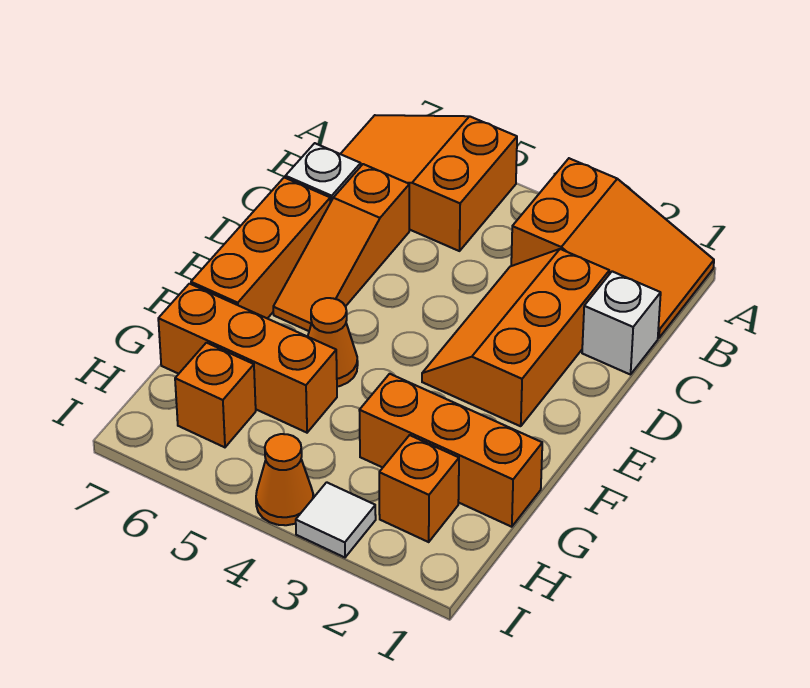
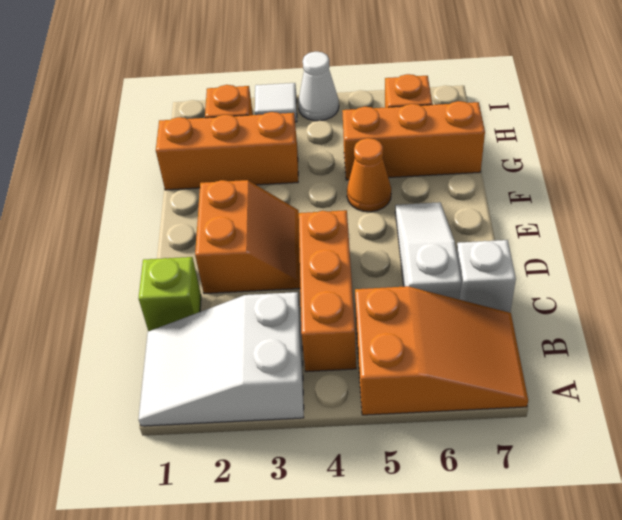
orange 2x3 slope [511,158,714,338] -> white 2x3 slope [138,292,304,426]
white 1x1 brick [582,271,661,375] -> lime 1x1 brick [138,257,201,331]
orange 2x3 slope [422,249,609,426] -> orange 2x2 slope [195,180,300,294]
orange 1x3 slope [273,164,409,331] -> white 1x3 slope [395,202,461,299]
orange 1x3 brick [191,178,330,319] -> orange 1x3 brick moved to [299,210,356,372]
orange 1x1 cone [256,434,313,525] -> white 1x1 cone [298,52,339,121]

